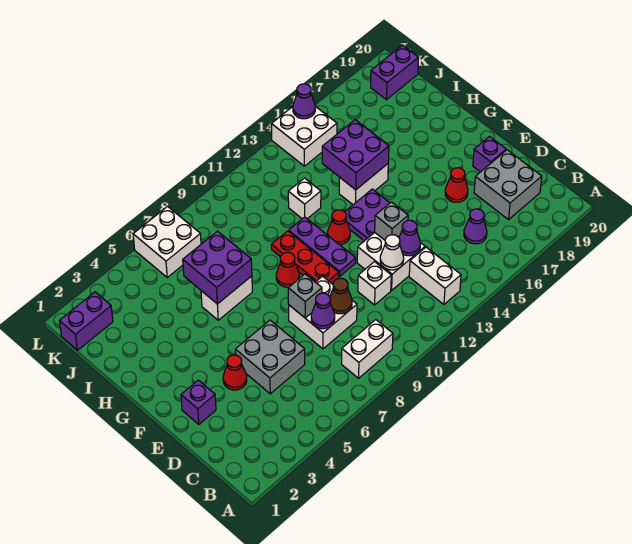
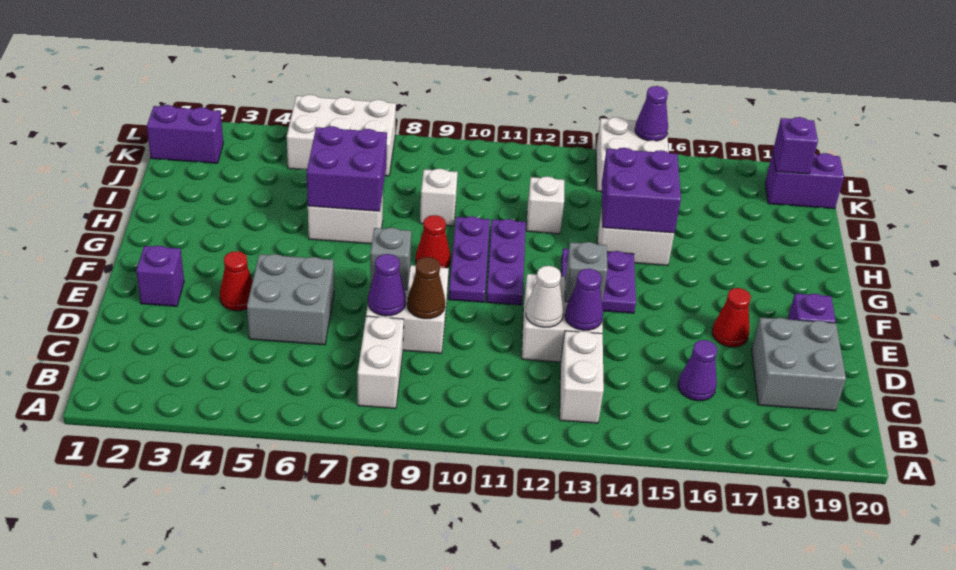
white 1x2 brick [342,320,393,378] -> white 1x2 brick turned to [358,316,404,409]
white 1x1 brick [358,262,391,305] -> white 1x1 brick moved to [420,169,458,226]
red 1x3 plate [271,231,339,283] -> purple 1x3 plate [449,216,490,302]
red 1x1 cone [328,210,350,245] -> none
white 2x2 brick [133,207,201,277] -> white 2x3 brick [287,95,396,176]
none -> purple 1x1 brick [773,117,818,174]

